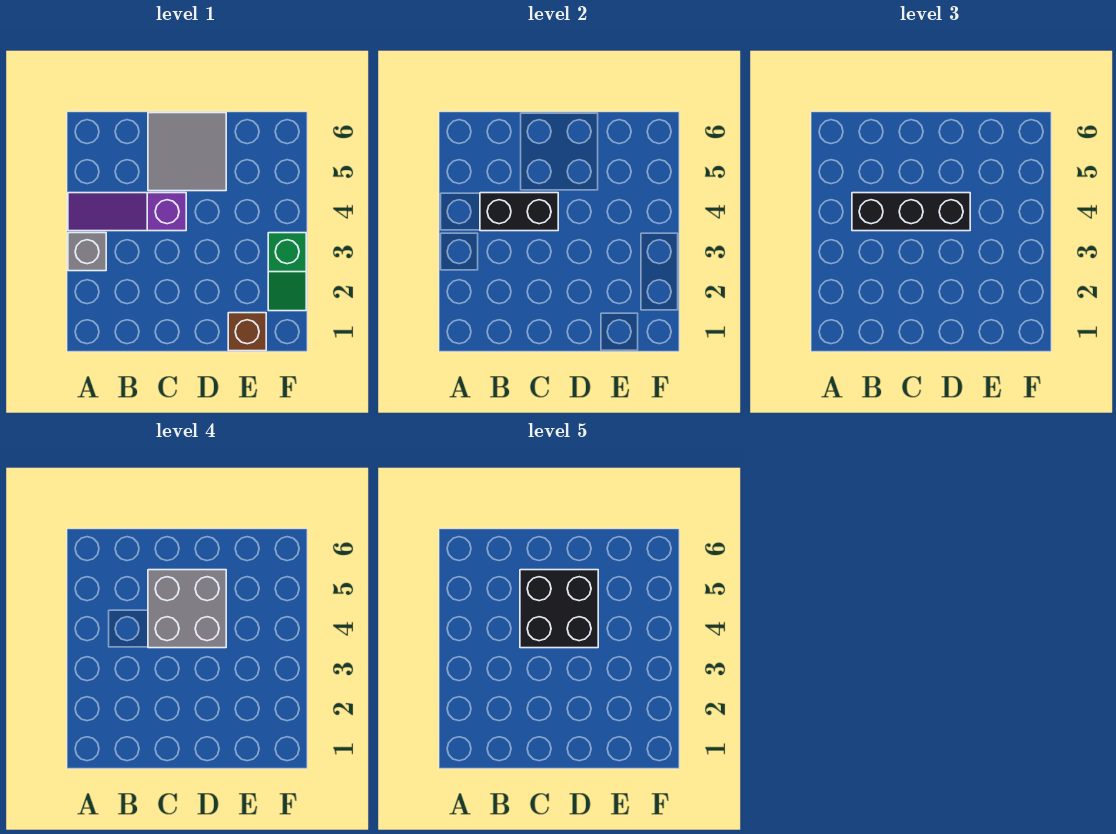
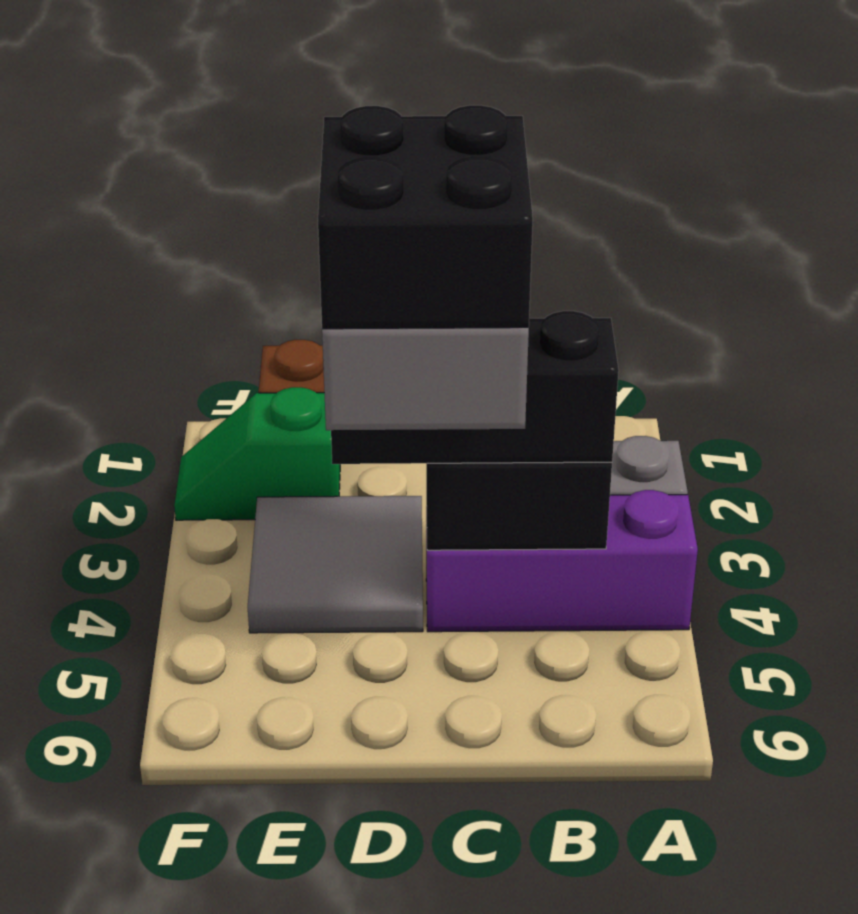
purple 1x3 slope [68,193,186,231] -> purple 1x3 brick [426,490,698,632]
grey 2x2 tile [148,113,226,191] -> grey 2x2 tile moved to [248,496,423,633]
green 1x2 slope [268,233,306,311] -> green 1x2 slope turned to [174,387,340,520]

